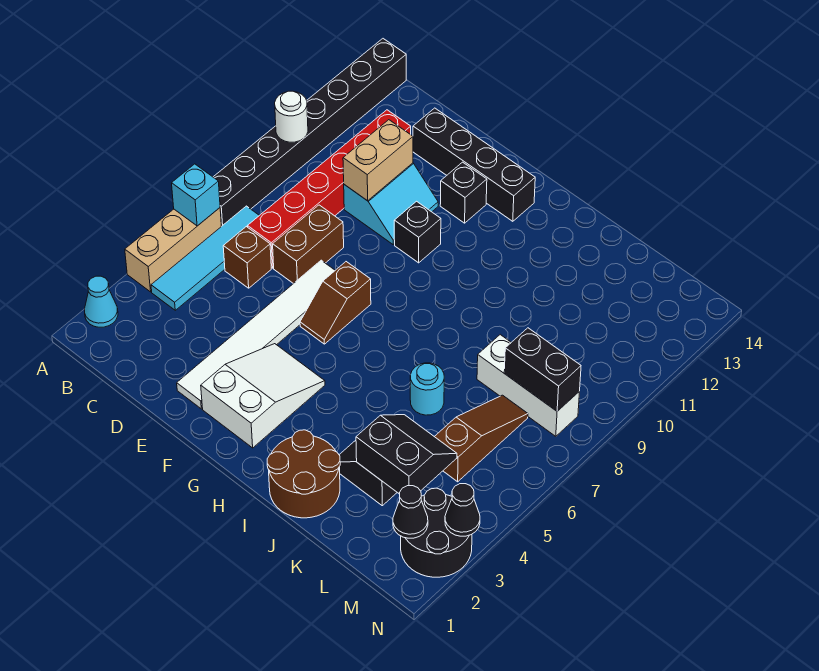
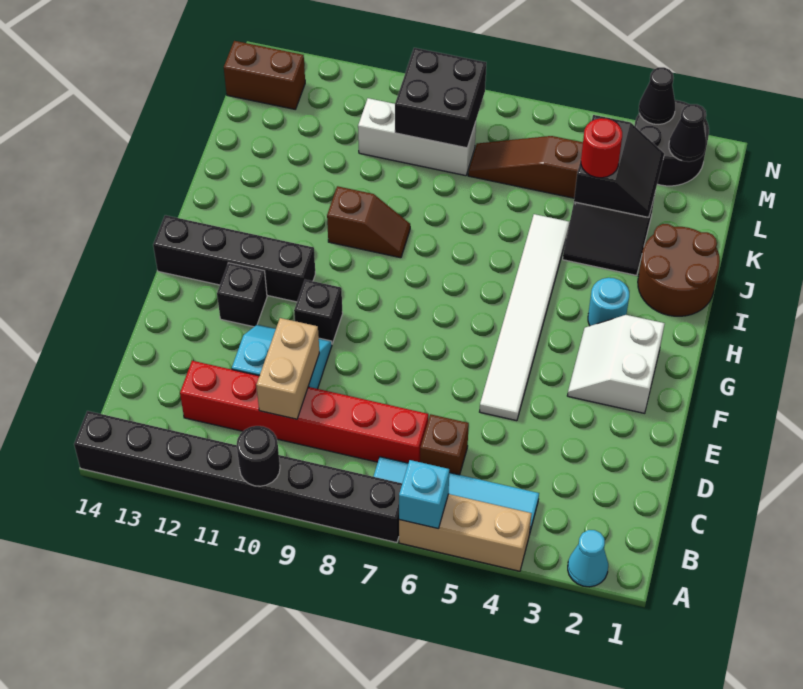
white 1x1 round brick [275,91,308,142] -> black 1x1 round brick [237,426,280,486]
brown 1x2 brick [273,205,344,284] -> brown 1x2 brick moved to [224,41,305,109]
tan 1x2 brick [343,120,413,201] -> tan 1x2 brick turned to [256,318,319,419]
black 1x4 brick [413,108,535,221] -> black 1x4 brick turned to [153,215,315,302]
white 1x6 tile [177,260,335,409] -> white 1x6 tile turned to [480,214,569,421]
white 2x3 slope [201,344,325,448] -> white 2x2 slope [567,315,665,413]
brown 1x2 slope [300,262,371,344] -> brown 1x2 slope moved to [327,186,410,258]
cyan 1x1 round brick [410,363,444,415] -> cyan 1x1 round brick moved to [588,278,629,326]
black 2x2 slope [356,415,457,494] -> black 2x2 slope turned to [574,115,664,217]
none -> red 1x1 round brick [581,118,622,178]
white 1x3 brick [477,335,579,436] -> white 1x3 brick turned to [358,98,476,176]
black 1x2 brick [504,328,581,411] -> black 2x2 brick [395,48,486,148]

